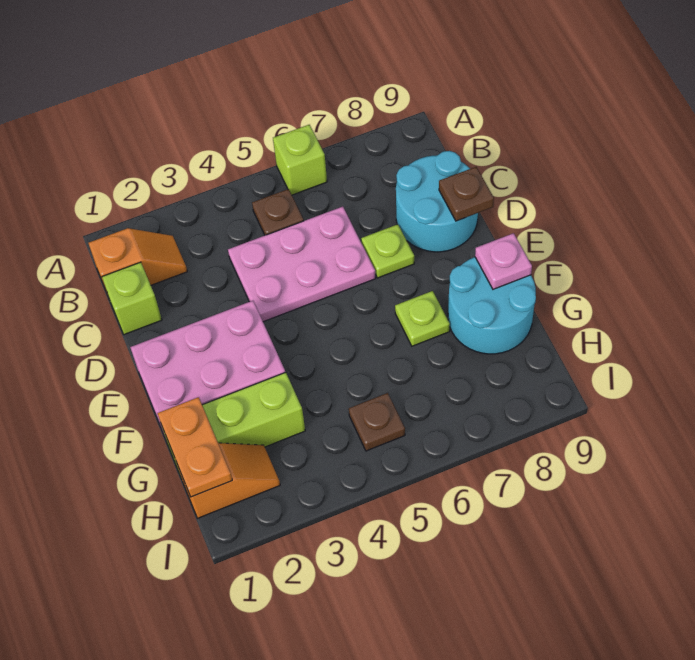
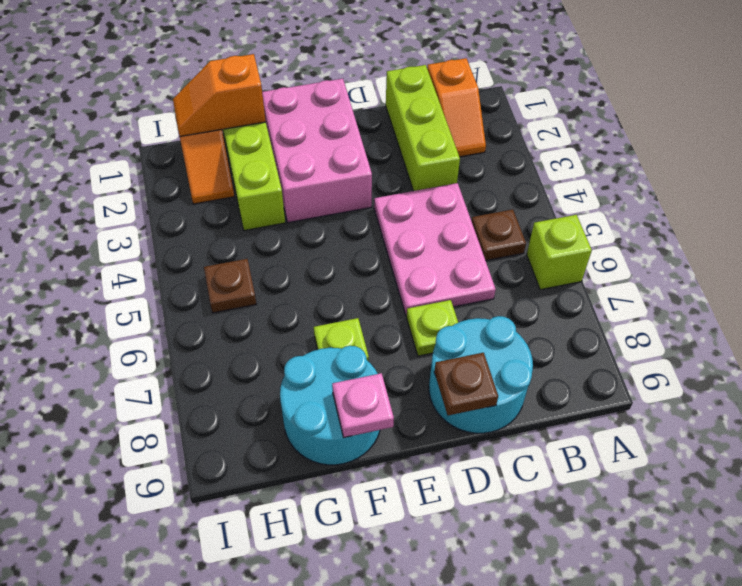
lime 1x1 brick [102,262,162,335] -> lime 1x3 brick [386,65,460,191]
orange 1x2 plate [157,397,232,497] -> orange 1x2 slope [173,54,266,136]

